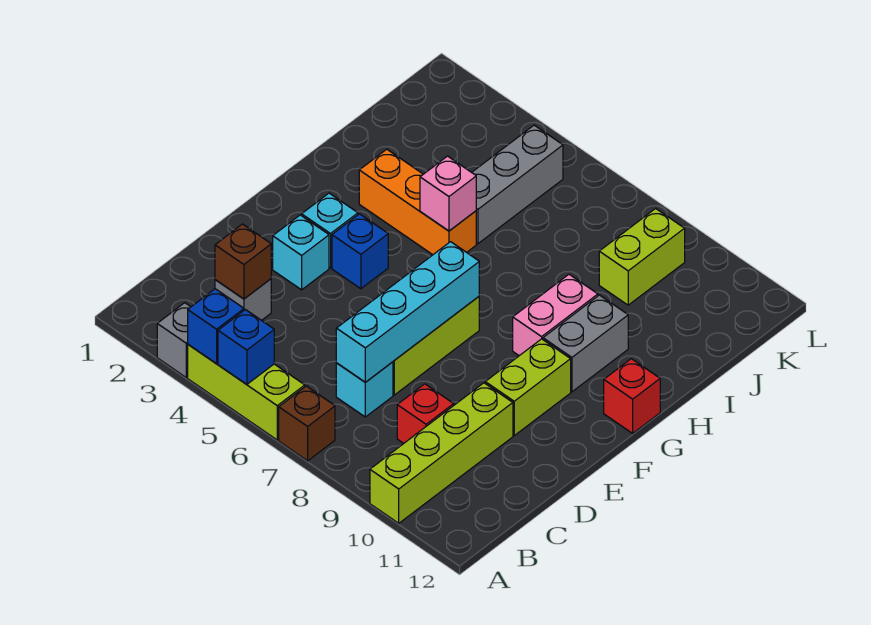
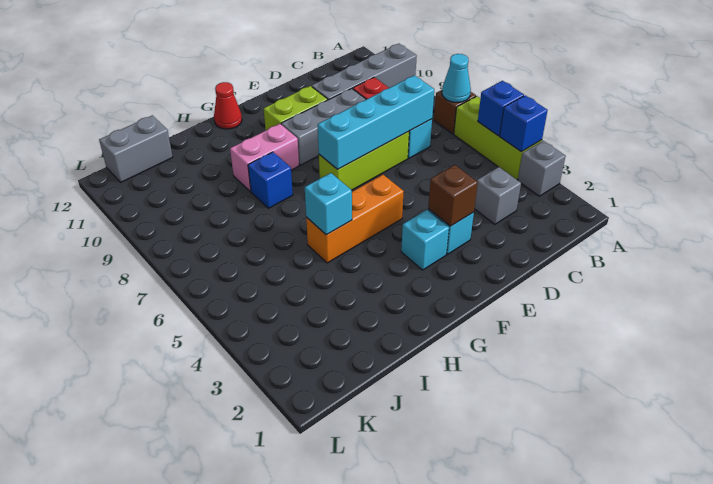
none -> cyan 1x1 cone [442,54,471,102]
lime 1x4 brick [370,383,513,523] -> grey 1x4 brick [312,44,417,100]
brown 1x1 brick [215,224,271,299] -> brown 1x1 brick moved to [428,165,478,226]
blue 1x1 brick [332,214,388,289] -> blue 1x1 brick moved to [248,152,293,208]
grey 1x2 brick [543,295,628,392] -> grey 1x2 brick moved to [99,115,173,182]
red 1x1 brick [604,359,660,433] -> red 1x1 cone [214,82,242,129]
orange 1x3 brick [359,149,476,255] -> orange 1x3 brick turned to [306,175,404,263]
pink 1x1 brick [420,156,476,231] -> cyan 1x1 brick [305,173,352,235]
grey 1x3 brick [472,125,563,244] -> grey 1x3 brick moved to [281,88,366,165]
lime 1x2 brick [599,209,685,305] -> none

